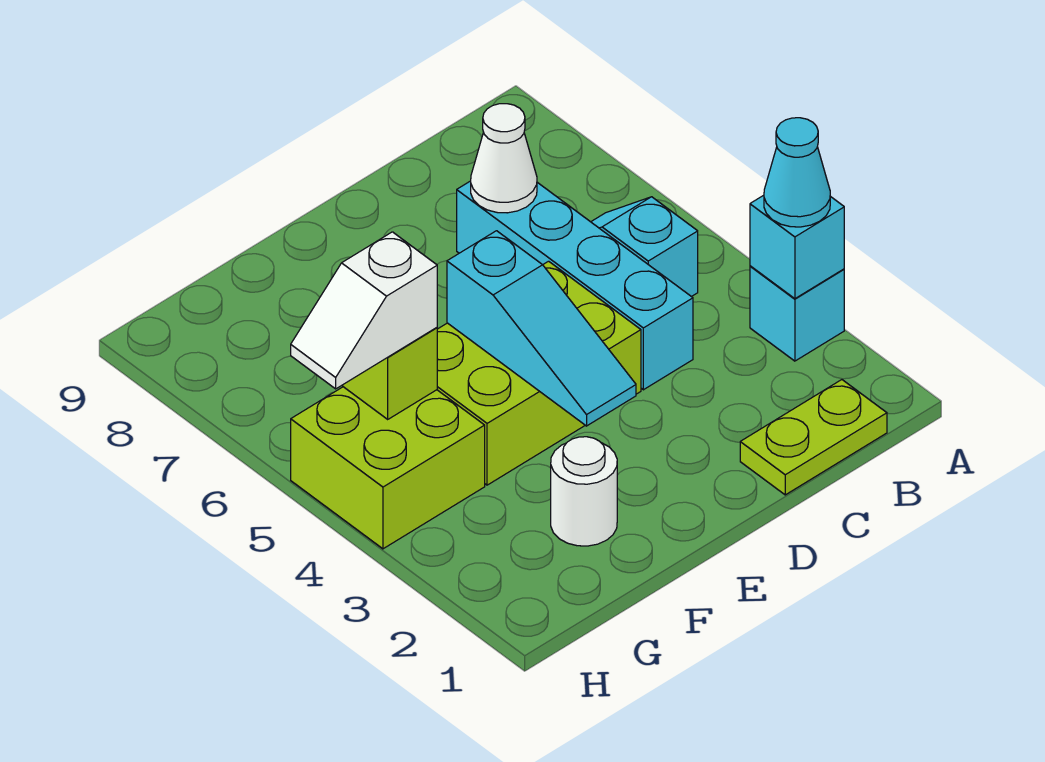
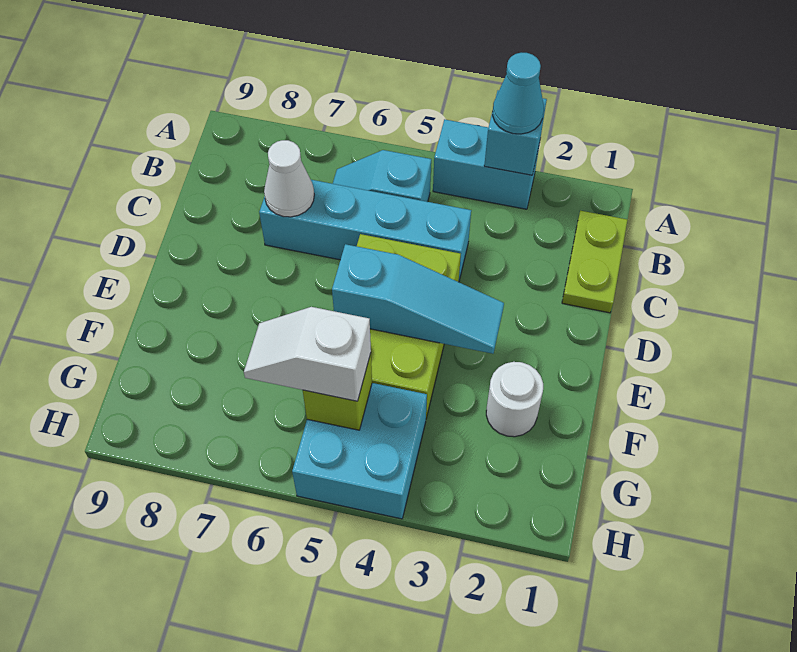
cyan 1x1 brick [750,266,844,361] -> cyan 1x2 brick [433,119,540,209]
lime 2x2 brick [291,387,485,549] -> cyan 2x2 brick [292,383,427,519]
white 1x2 slope [291,232,437,389] -> white 1x2 slope turned to [244,307,371,401]

